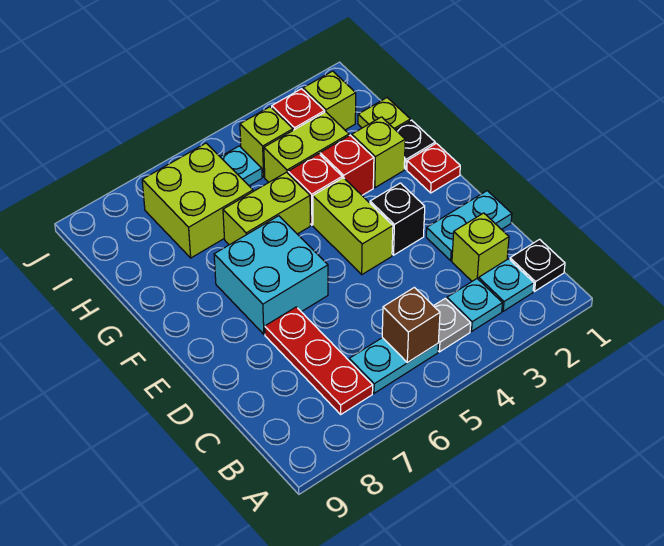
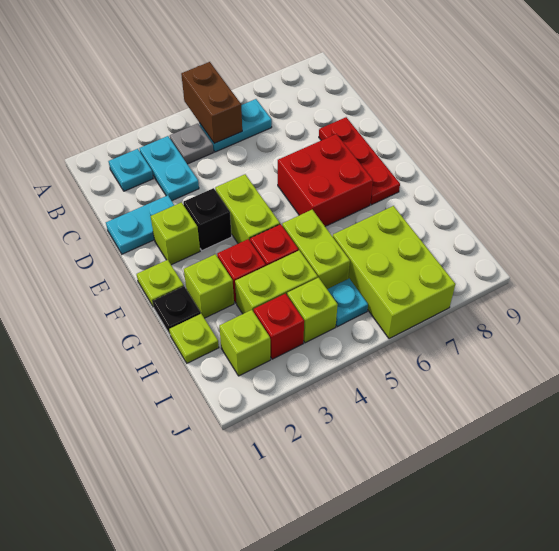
black 1x1 plate [510,239,565,291] -> none
cyan 1x1 plate [447,279,502,331] -> cyan 1x2 plate [139,136,199,201]
brown 1x1 brick [382,287,440,363] -> brown 1x2 brick [181,62,242,143]
red 1x3 plate [265,307,373,414] -> red 1x3 plate moved to [319,117,400,205]
lime 1x1 brick [452,213,509,281] -> lime 1x1 brick moved to [151,202,200,265]
cyan 2x2 brick [214,216,328,334] -> red 2x2 brick [278,134,373,226]
red 1x1 plate [407,143,460,193] -> lime 1x1 plate [137,260,184,307]
lime 1x2 brick [223,172,310,245] -> lime 1x2 brick turned to [282,210,350,289]
lime 2x2 brick [142,143,253,258] -> lime 2x3 brick [333,206,455,339]

